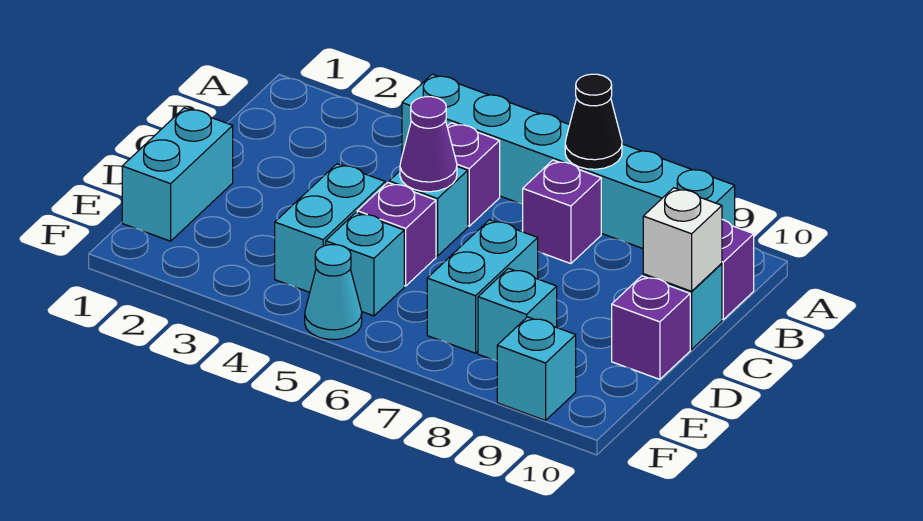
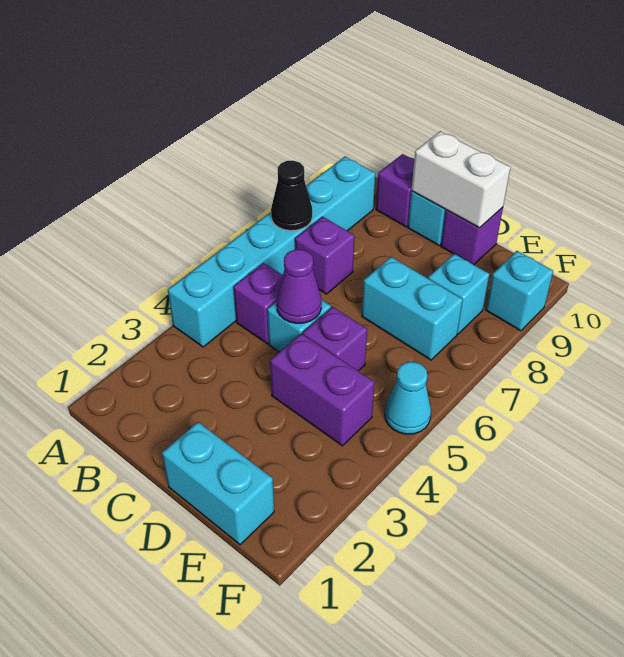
white 1x1 brick [643,188,722,291] -> white 1x2 brick [411,131,511,228]
cyan 1x2 brick [275,164,385,292] -> purple 1x2 brick [270,334,375,446]
cyan 1x1 brick [326,212,404,316] -> none

